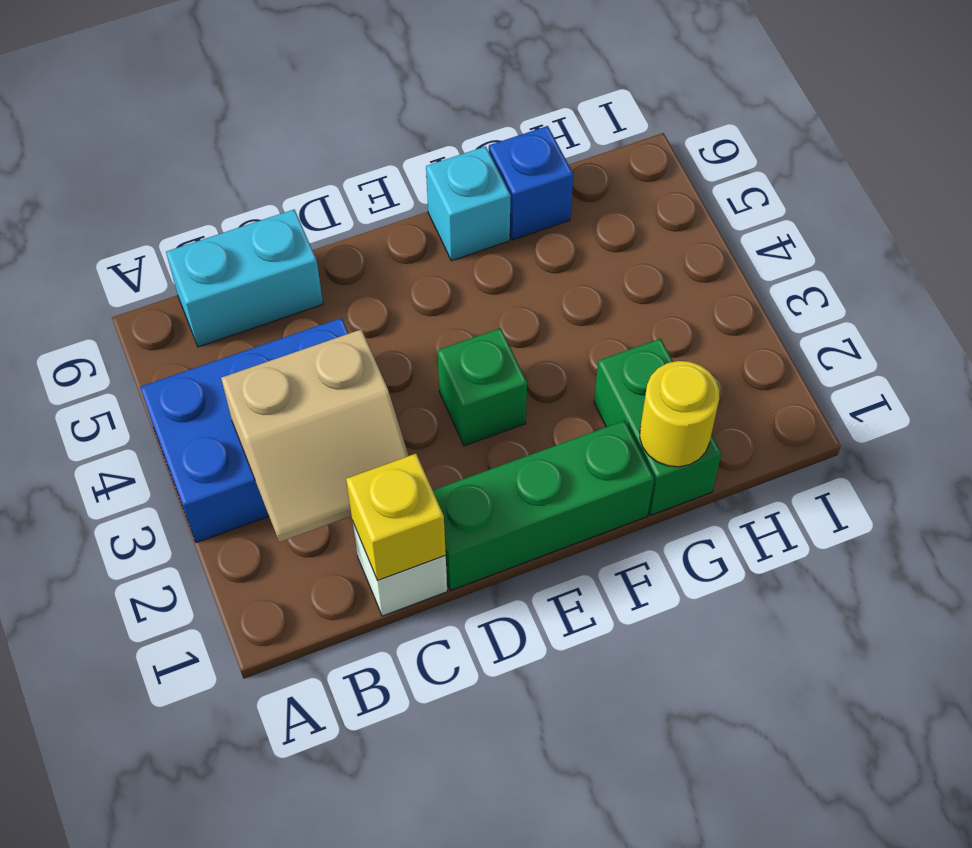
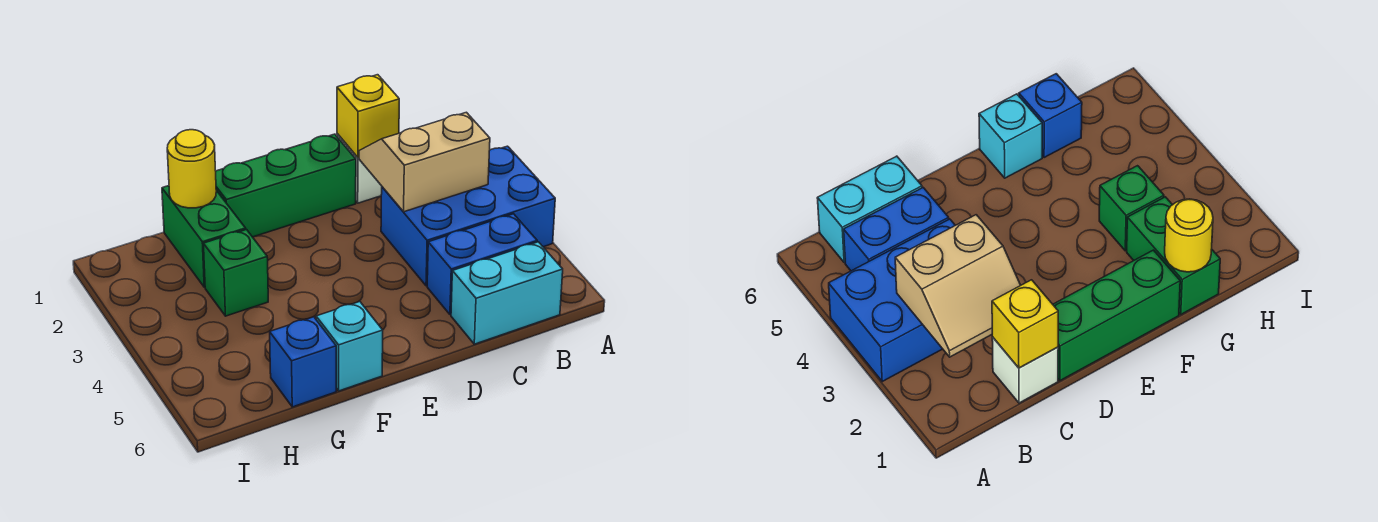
none -> blue 1x2 brick [427,214,537,315]
green 1x1 brick [438,328,527,446] -> green 1x1 brick moved to [204,230,268,316]

